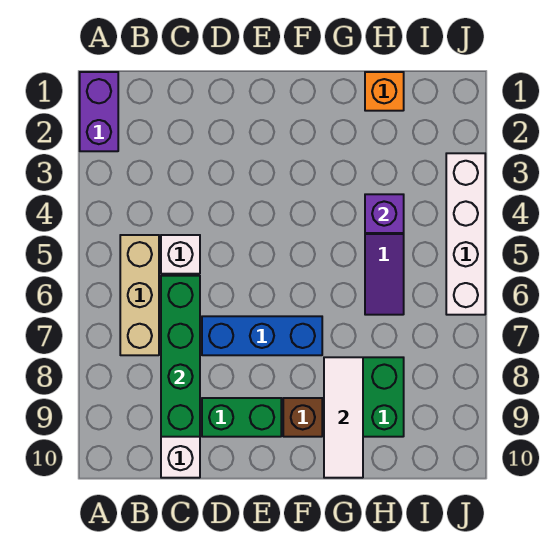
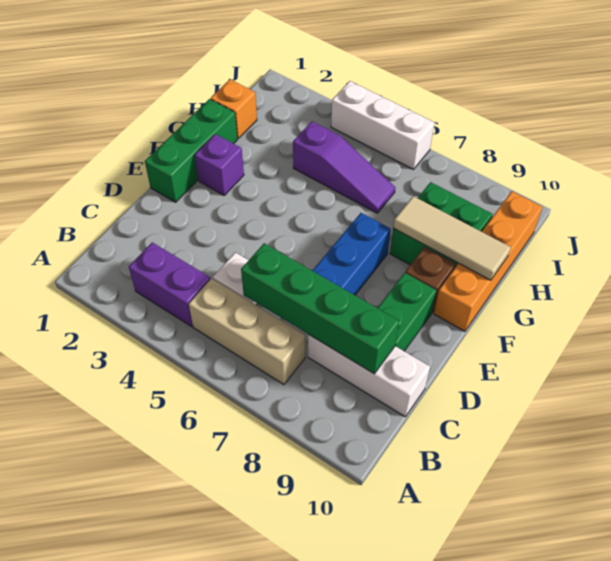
purple 1x2 brick [80,72,118,151] -> purple 1x2 brick moved to [129,242,210,326]
none -> green 1x3 brick [145,99,237,202]
none -> orange 1x4 brick [434,191,542,331]
white 1x3 tile [324,357,363,478] -> tan 1x3 tile [393,196,511,280]
purple 1x1 brick [365,194,404,233] -> purple 1x1 brick moved to [195,134,244,195]
white 1x4 brick [446,153,485,315] -> white 1x3 brick [331,81,434,169]

